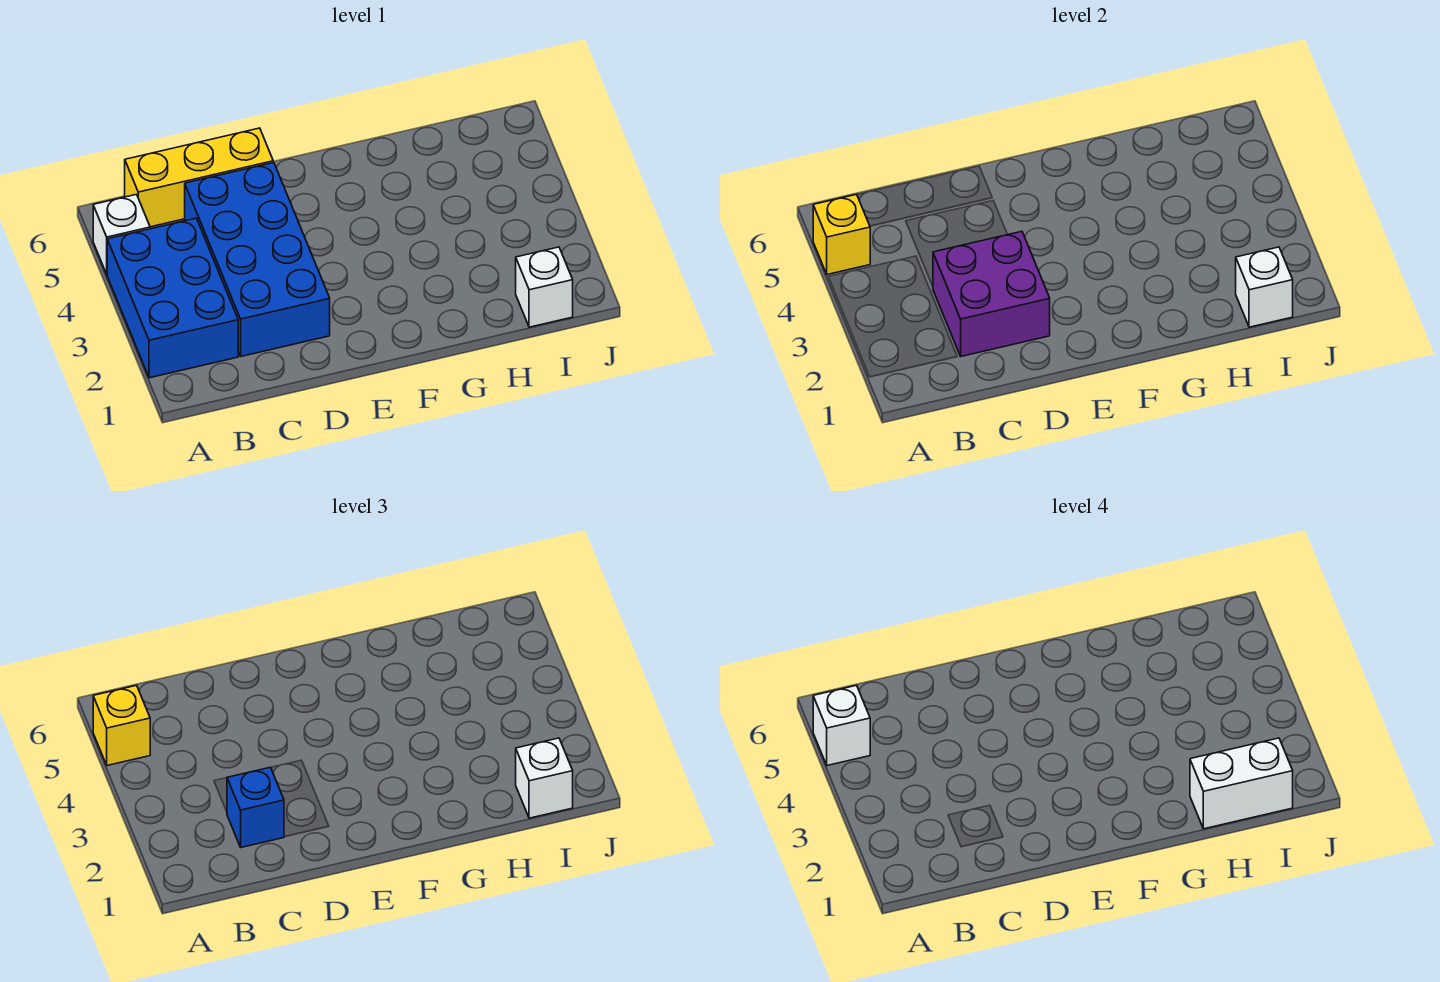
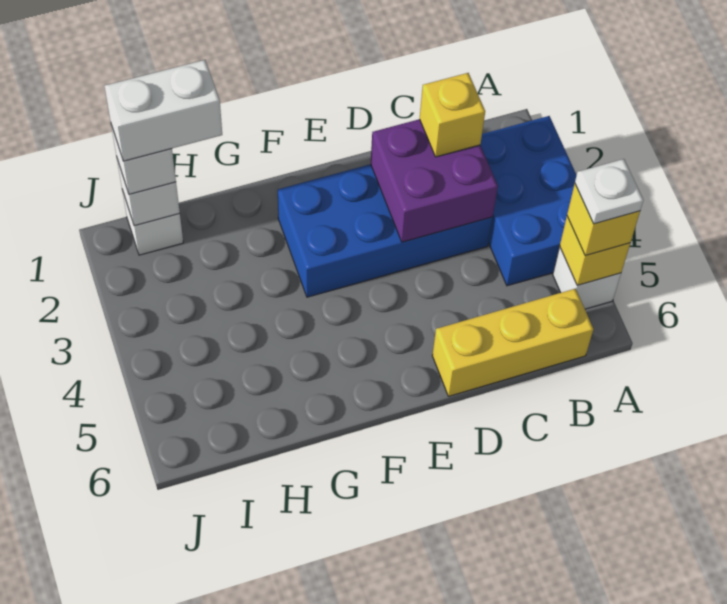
white 1x1 brick [813,685,870,766] -> white 1x1 plate [575,159,644,224]
blue 2x4 brick [185,163,330,356] -> blue 2x4 brick turned to [278,164,493,297]
blue 1x1 brick [227,767,284,847] -> yellow 1x1 brick [420,73,485,157]

